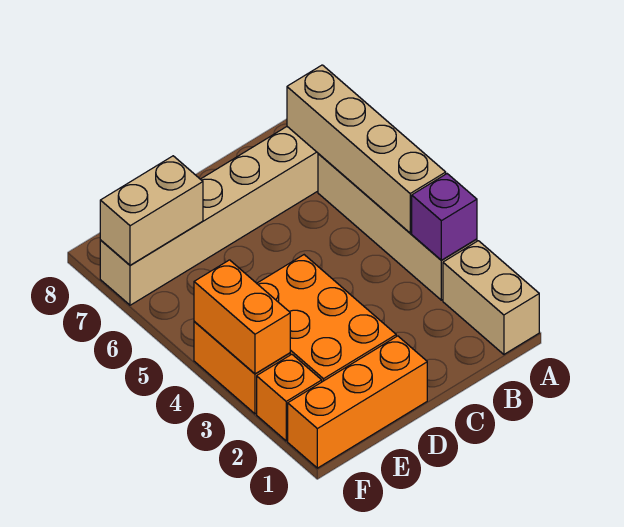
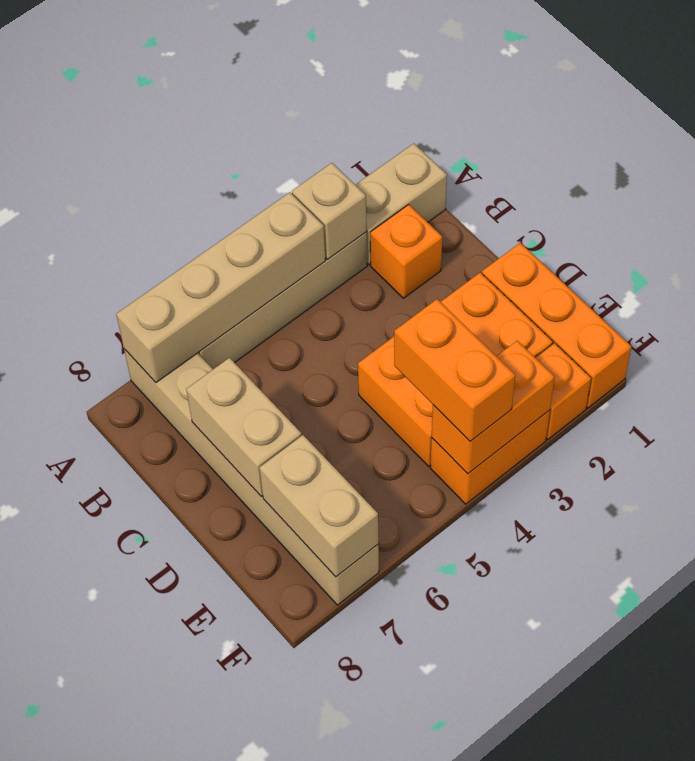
purple 1x1 brick [412,174,477,260] -> tan 1x1 brick [292,163,367,259]
none -> orange 1x1 brick [370,205,442,298]
none -> tan 1x2 brick [186,358,301,497]
none -> orange 1x2 brick [394,299,515,441]

